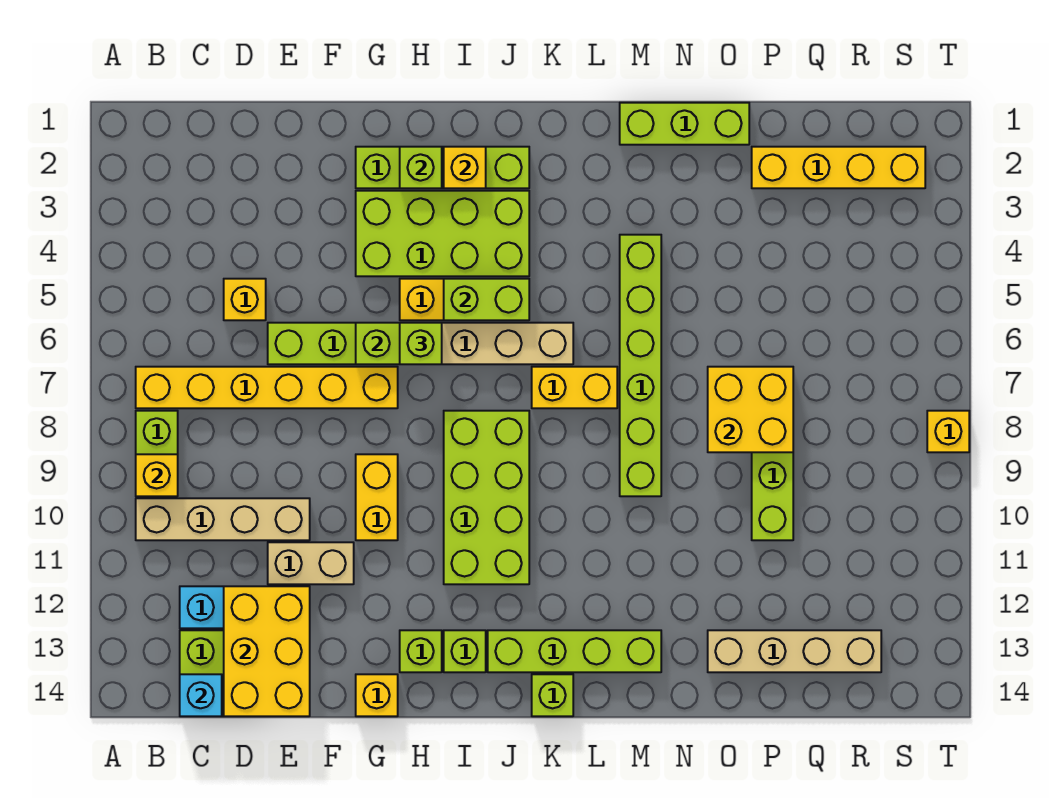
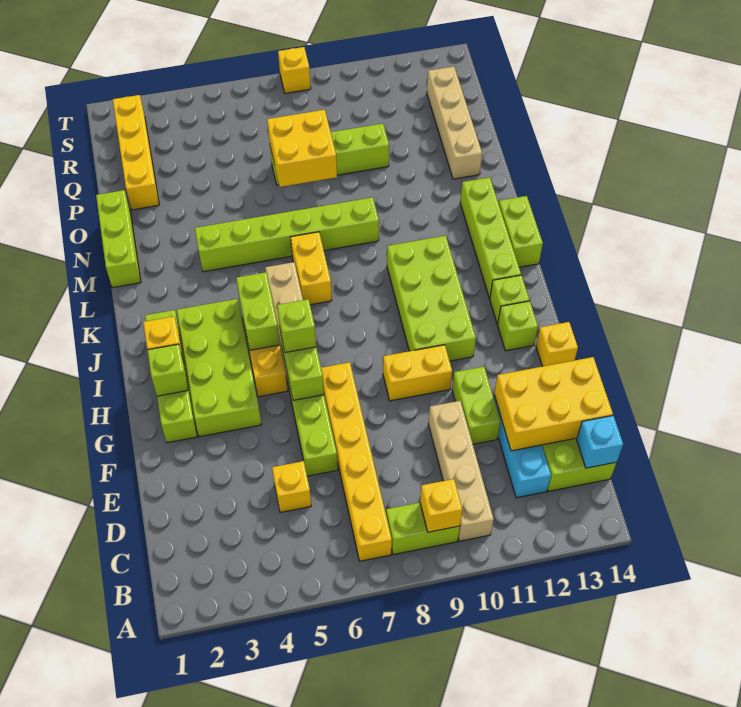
tan 1x2 brick [268,542,354,584] -> lime 1x2 brick [452,367,501,444]
lime 2x4 brick [444,411,529,584] -> lime 2x4 brick turned to [387,236,476,361]
lime 1x1 brick [532,674,573,716] -> lime 1x2 brick [499,196,543,267]

